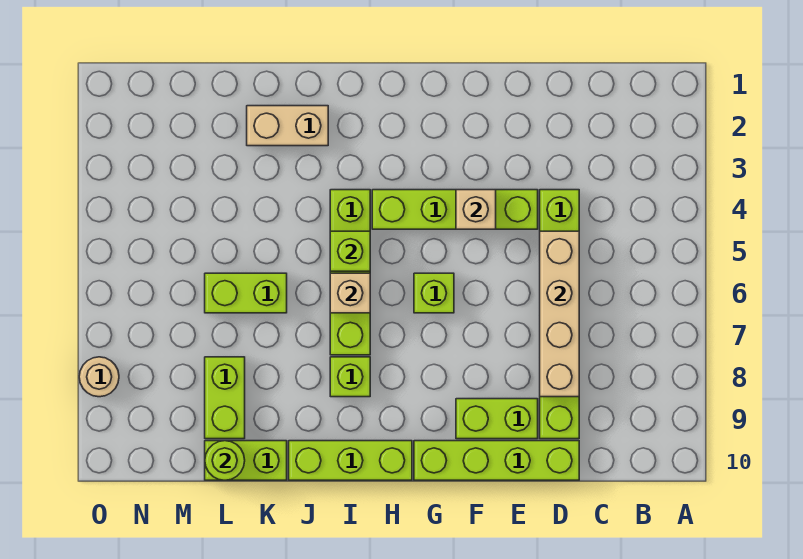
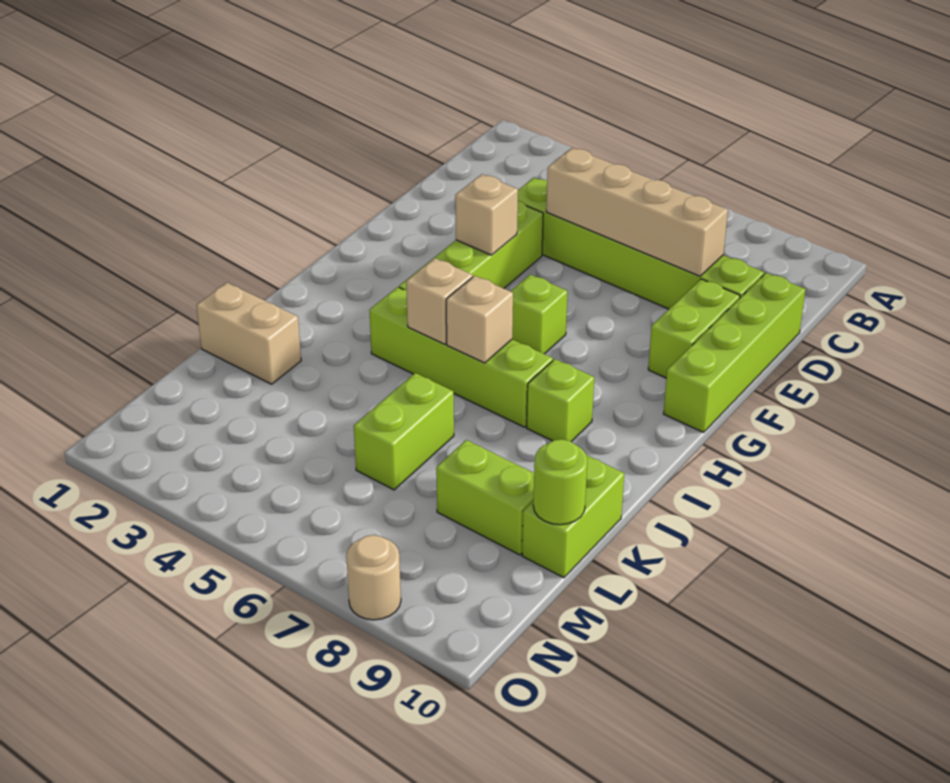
lime 1x3 brick [289,441,412,480] -> none
lime 1x1 brick [330,231,370,271] -> tan 1x1 brick [406,258,473,344]
tan 1x2 brick [247,106,328,146] -> tan 1x2 brick turned to [196,283,301,384]

